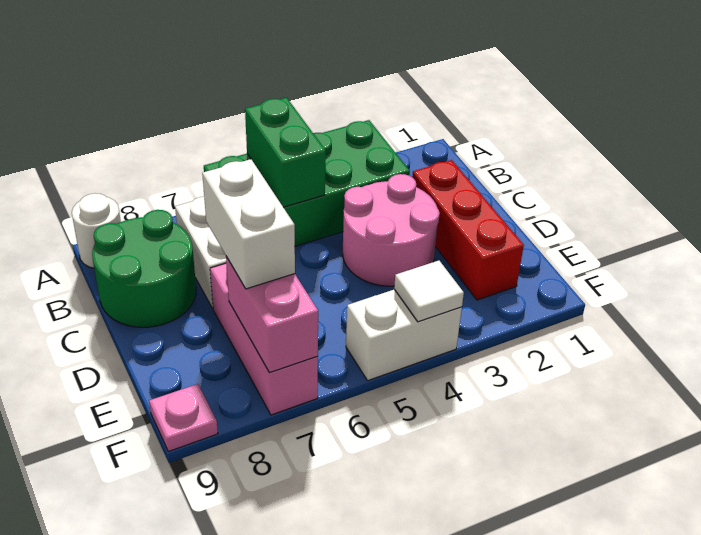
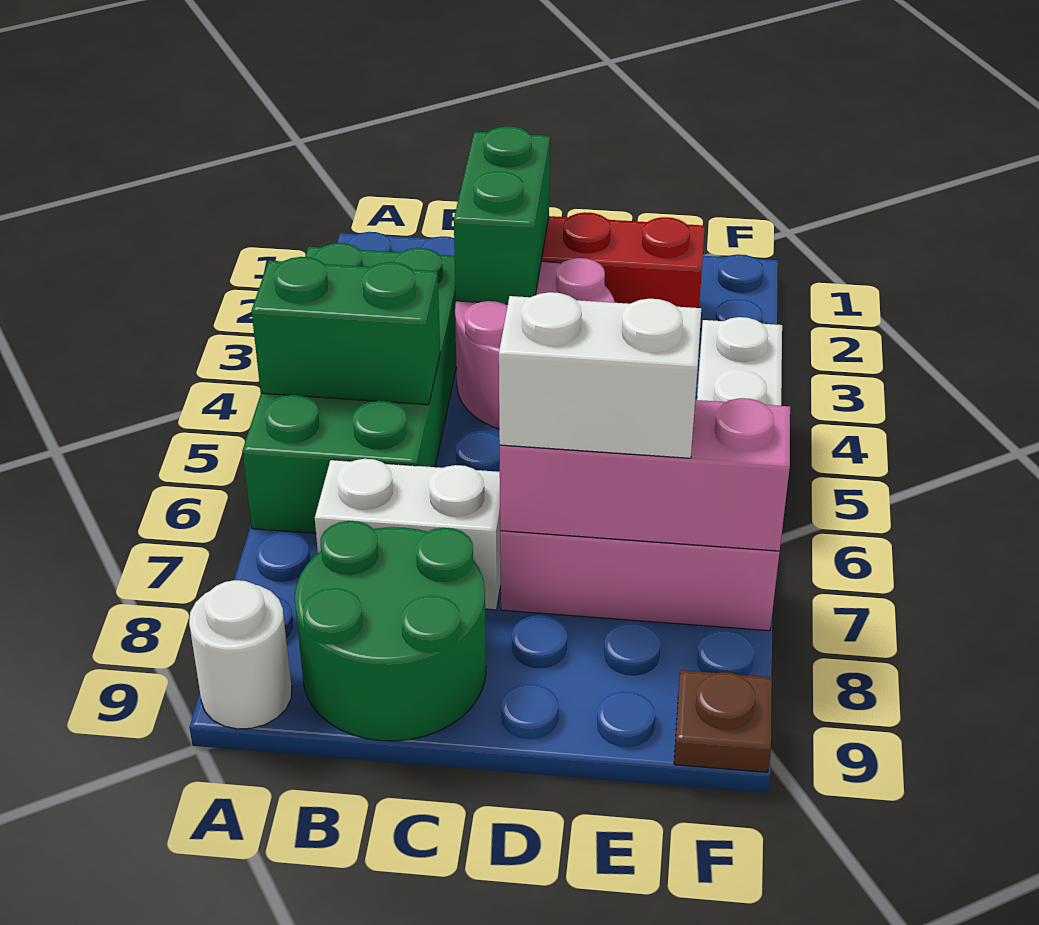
none -> green 1x2 brick [454,126,550,304]
pink 1x2 brick [226,257,318,373] -> pink 1x3 brick [500,398,790,551]
white 1x1 tile [394,261,464,322] -> none
pink 1x1 plate [149,384,218,451] -> brown 1x1 plate [674,670,772,772]

